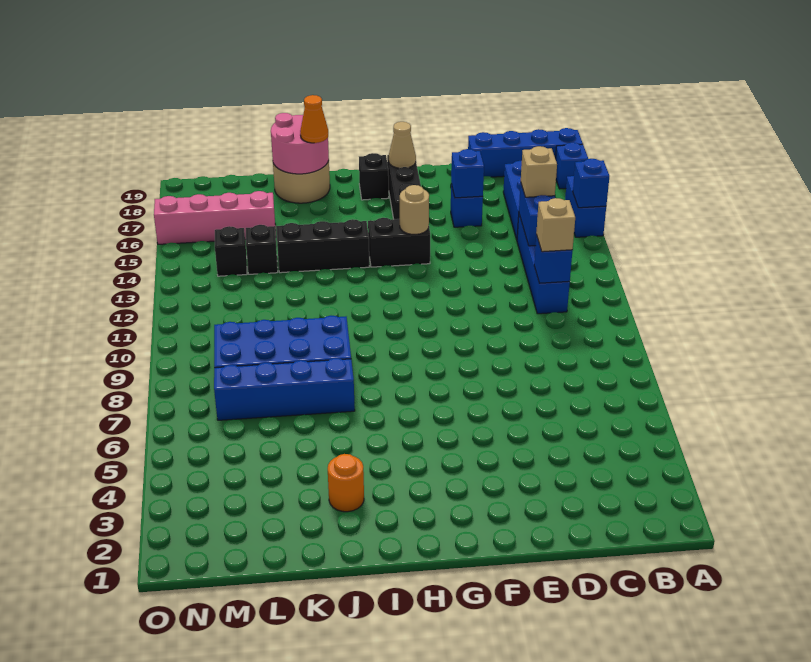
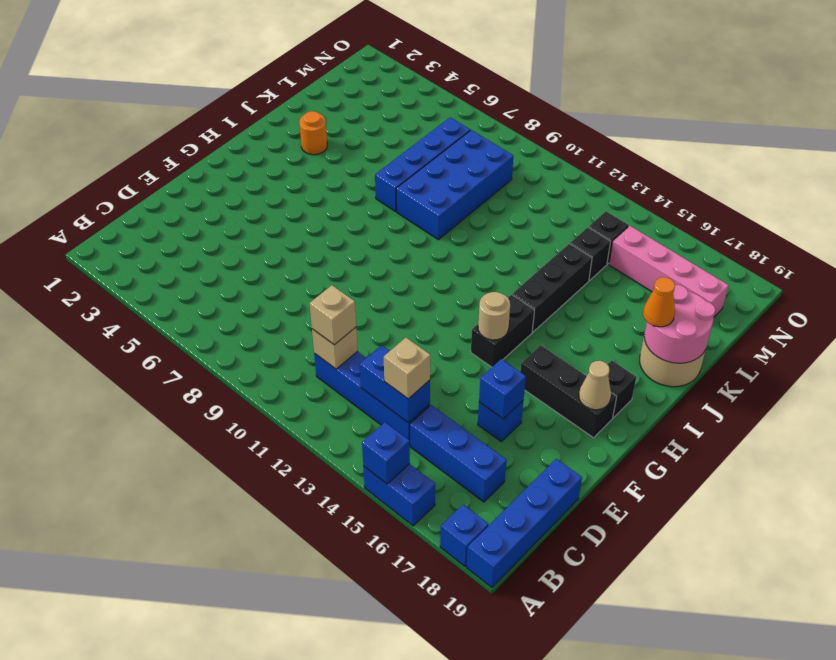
blue 1x1 brick [534,235,573,283] -> tan 1x1 brick [312,327,358,369]
pink 1x4 brick [154,191,276,244] -> pink 1x4 brick turned to [609,226,729,317]

